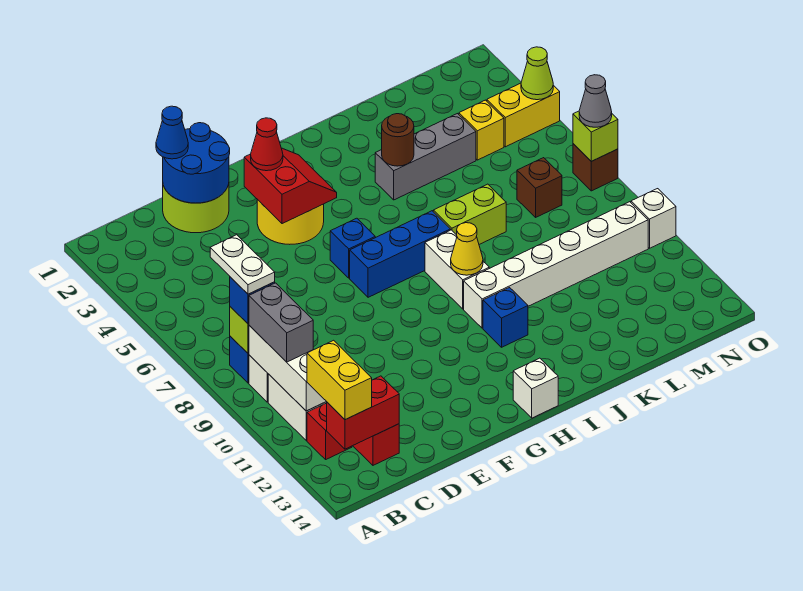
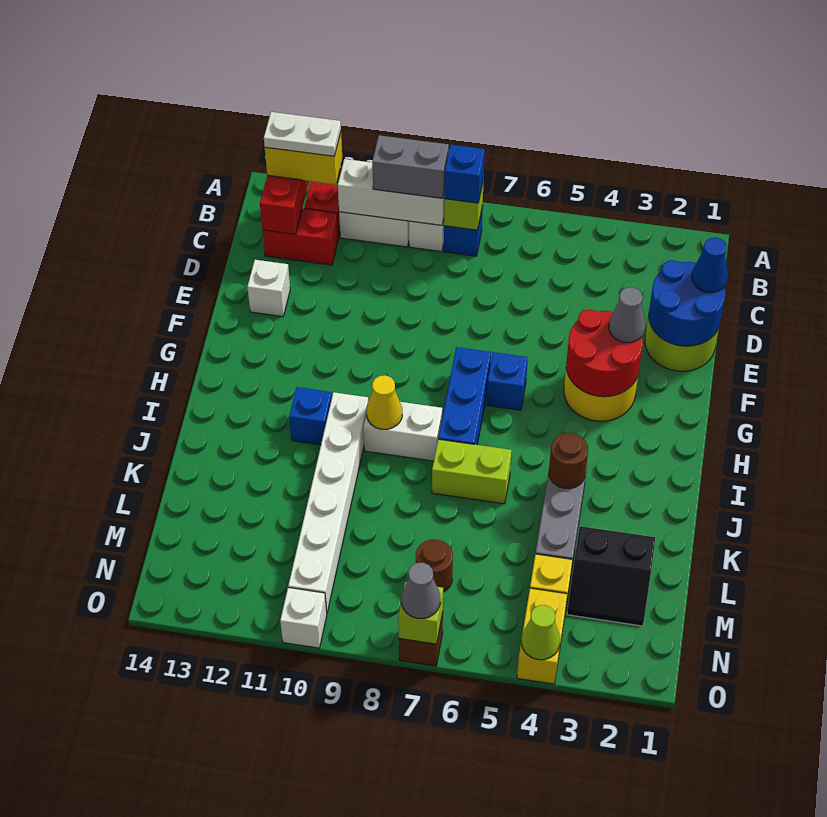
white 1x2 plate [210,235,275,294] -> white 1x2 plate moved to [264,112,341,156]
red 2x2 slope [244,148,337,224] -> red 2x2 round brick [566,309,643,397]
red 1x1 cone [251,118,283,171] -> grey 1x1 cone [609,287,645,342]
white 1x1 brick [513,358,558,418] -> white 1x1 brick moved to [247,260,290,317]
lime 1x2 brick [433,184,506,244] -> lime 1x2 brick turned to [432,439,512,504]
none -> black 2x2 slope [567,526,655,626]
brown 1x1 brick [517,158,562,217] -> brown 1x1 round brick [416,539,453,592]

